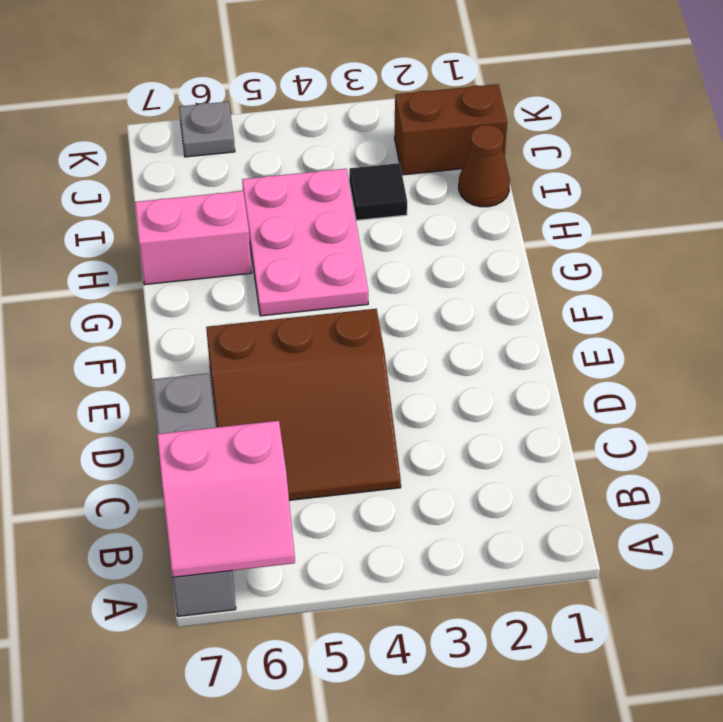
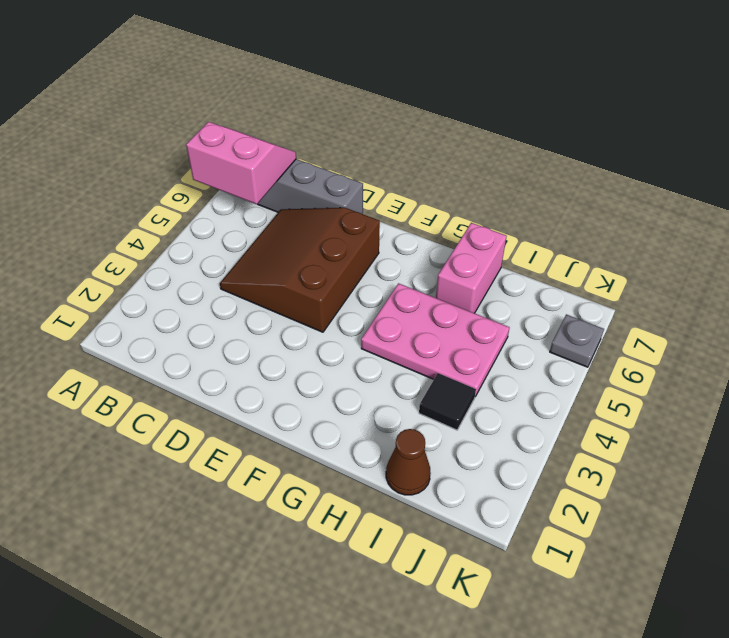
pink 2x2 slope [157,421,295,577] -> pink 2x2 slope turned to [186,122,296,204]
brown 1x2 brick [395,84,507,175] -> none

